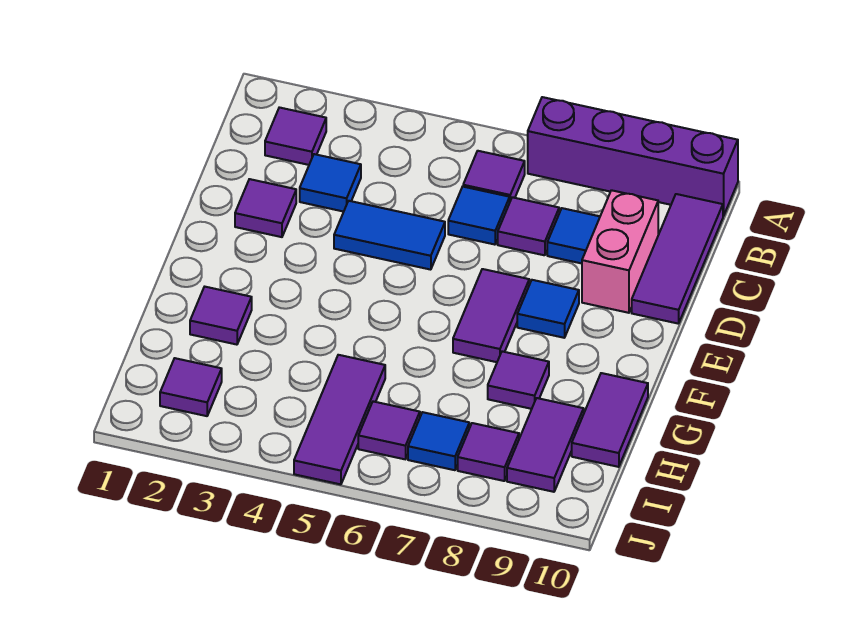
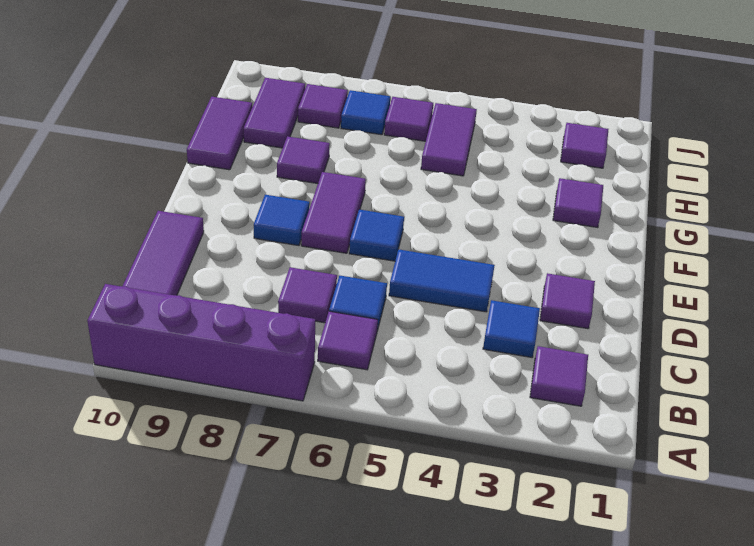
blue 1x1 tile [547,208,600,263] -> blue 1x1 tile moved to [349,209,404,261]
pink 1x2 brick [582,190,658,313] -> none
purple 1x3 tile [294,355,385,484] -> purple 1x2 tile [421,103,477,176]

